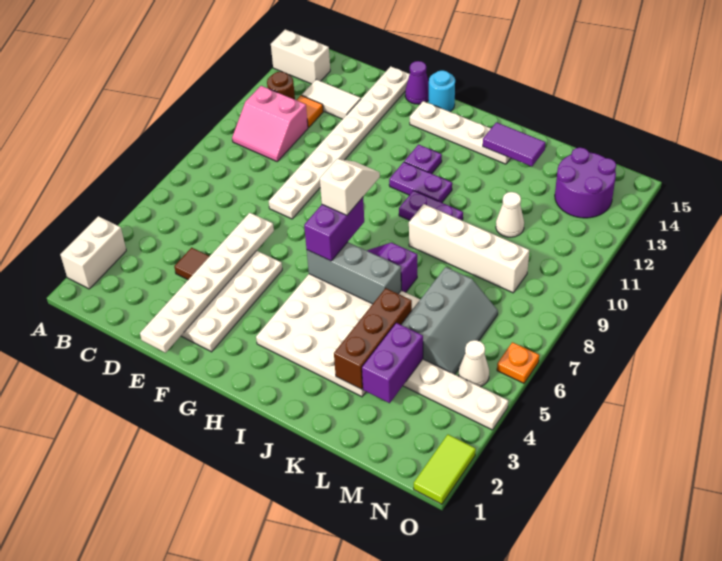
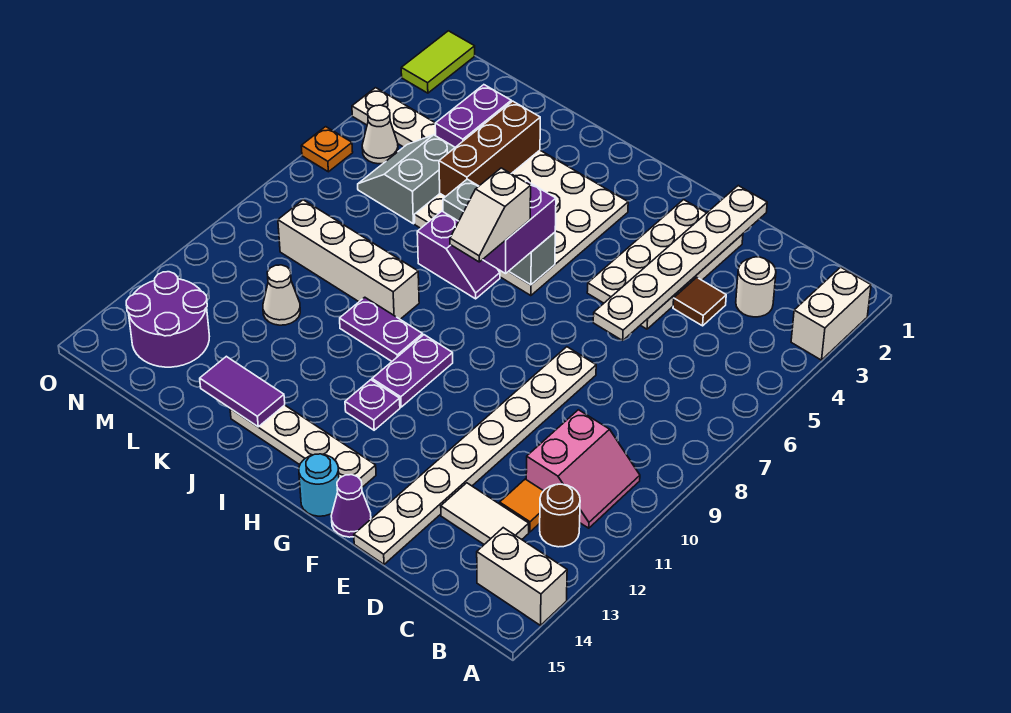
pink 2x2 slope [232,86,308,161] -> pink 2x2 slope turned to [526,410,640,528]
none -> white 1x1 round brick [736,257,776,317]
purple 1x2 plate [389,162,452,203] -> purple 1x2 plate turned to [372,335,453,407]
grey 2x3 slope [401,267,498,374] -> grey 2x2 slope [358,135,455,224]

